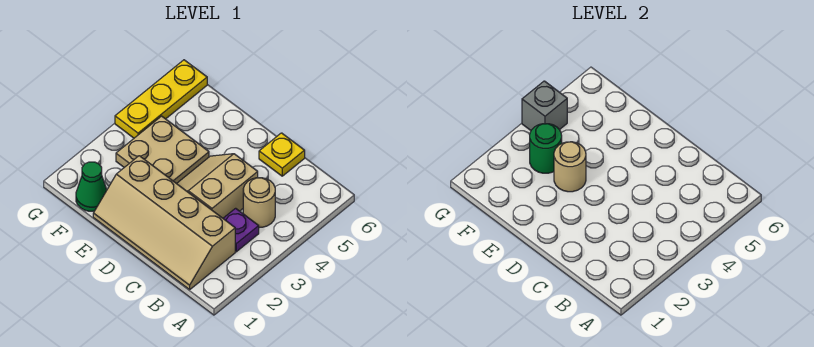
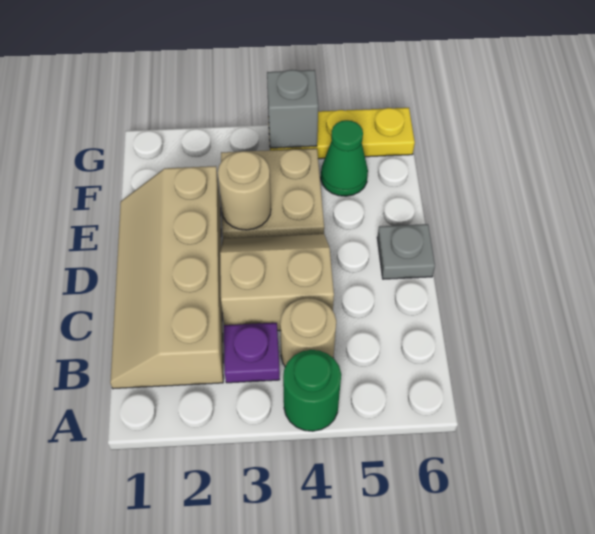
yellow 1x1 plate [259,133,305,176] -> none
none -> grey 1x1 plate [377,224,435,279]
green 1x1 cone [76,162,107,211] -> green 1x1 cone moved to [321,120,368,196]
green 1x1 round brick [530,124,562,173] -> green 1x1 round brick moved to [283,350,341,431]

